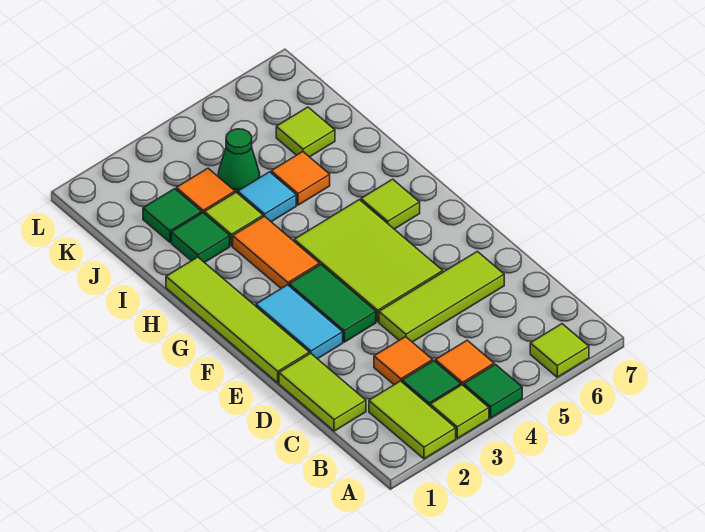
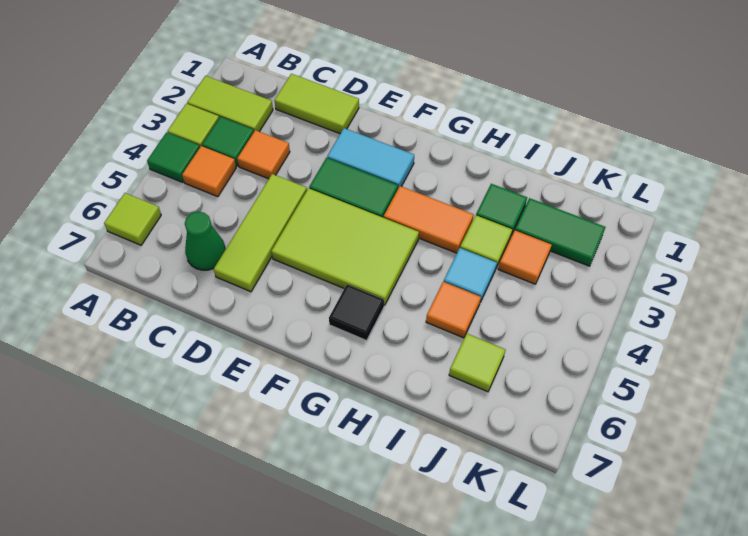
lime 1x4 tile [166,257,309,383] -> none
lime 1x1 tile [361,179,420,229] -> black 1x1 tile [329,284,384,340]
green 1x1 tile [143,189,202,242] -> green 1x2 tile [515,198,606,266]
green 1x1 cone [218,129,260,193] -> green 1x1 cone moved to [185,212,226,270]

